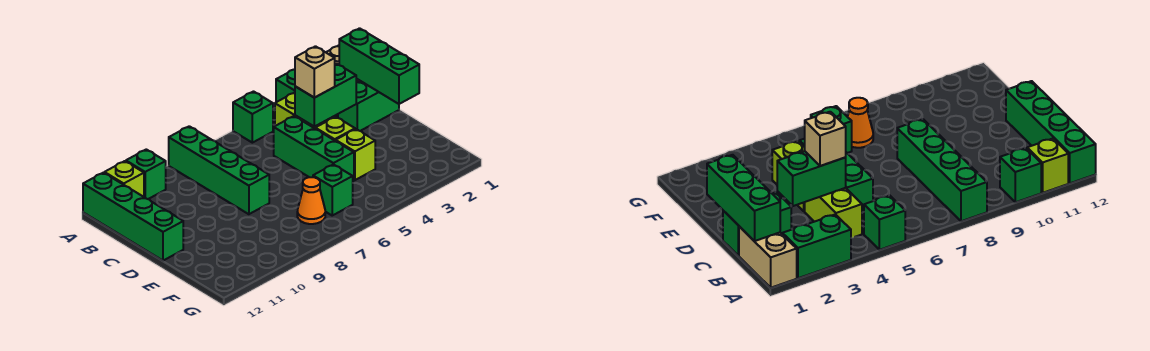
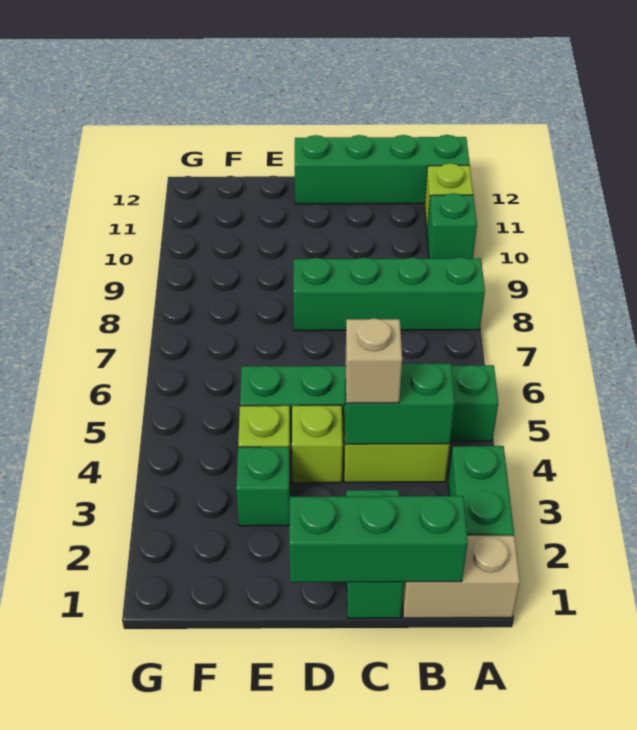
green 1x2 brick [295,64,356,127] -> green 1x2 brick turned to [344,363,455,444]
green 1x1 brick [313,164,353,215] -> green 1x1 brick moved to [236,447,290,526]
orange 1x1 cone [297,177,325,224] -> none

